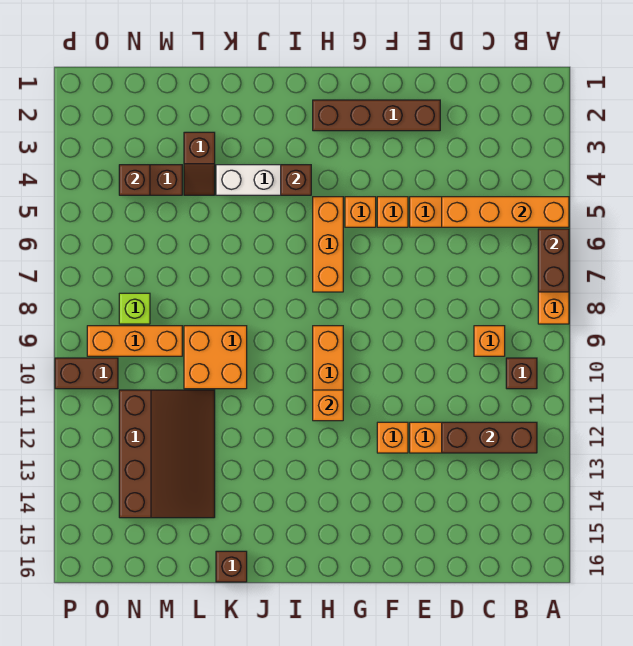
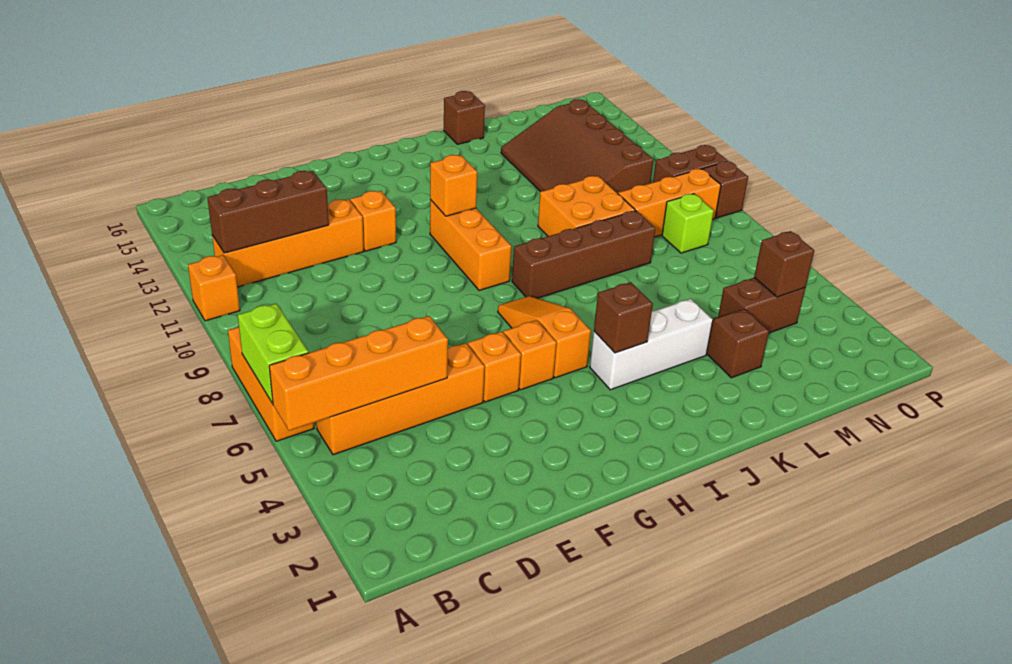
brown 1x2 brick [538,229,569,292] -> lime 1x2 brick [238,304,309,404]
brown 1x1 brick [506,358,537,389] -> brown 1x1 brick moved to [703,161,748,218]
orange 1x1 brick [474,326,505,356] -> orange 1x1 brick moved to [188,255,240,321]
brown 1x4 brick [313,100,440,131] -> brown 1x4 brick moved to [512,211,655,298]
orange 1x3 brick [313,197,343,292] -> orange 1x3 slope [498,296,591,378]

